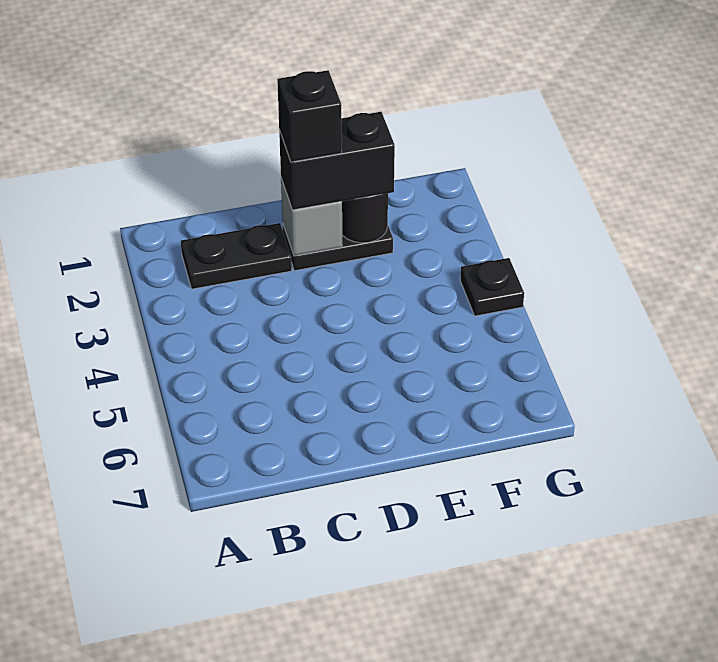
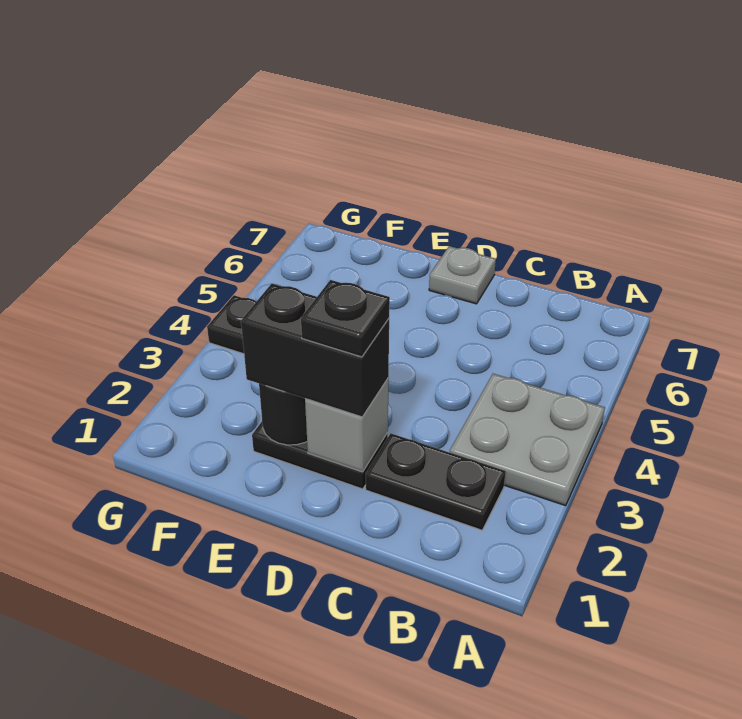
none -> grey 2x2 plate [450,374,605,506]
black 1x1 brick [277,70,342,162] -> black 1x1 plate [301,280,390,357]
none -> grey 1x1 plate [429,246,496,304]

